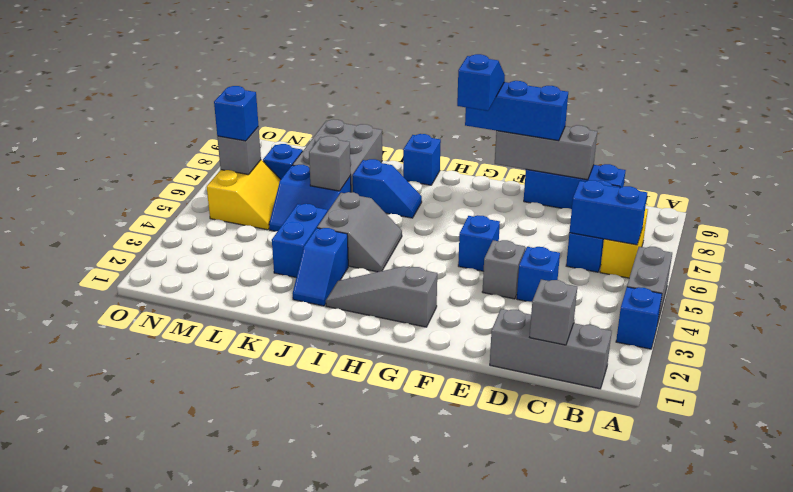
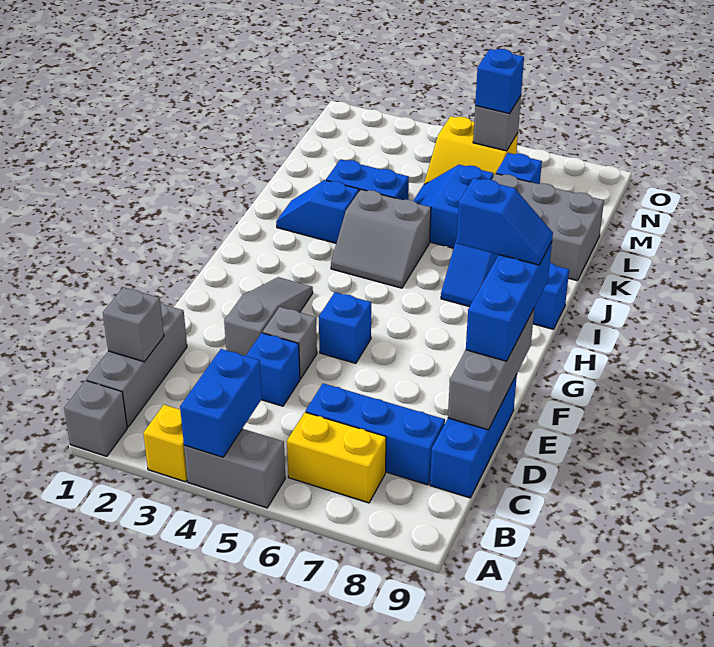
blue 1x1 brick [616,287,662,349] -> yellow 1x1 brick [143,405,187,482]
blue 1x2 brick [569,180,647,245] -> blue 1x2 brick moved to [180,349,262,457]
grey 1x3 slope [326,266,437,327] -> grey 1x3 slope moved to [224,277,313,356]
grey 1x1 brick [309,136,351,191] -> grey 1x1 brick moved to [64,380,127,456]

